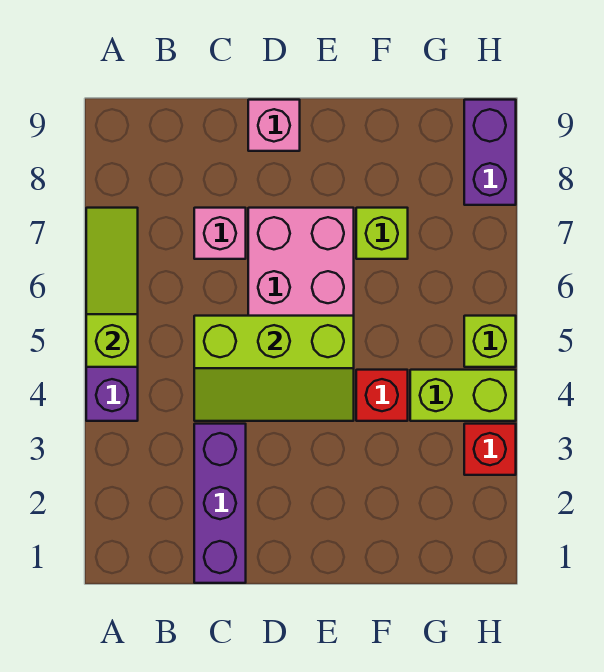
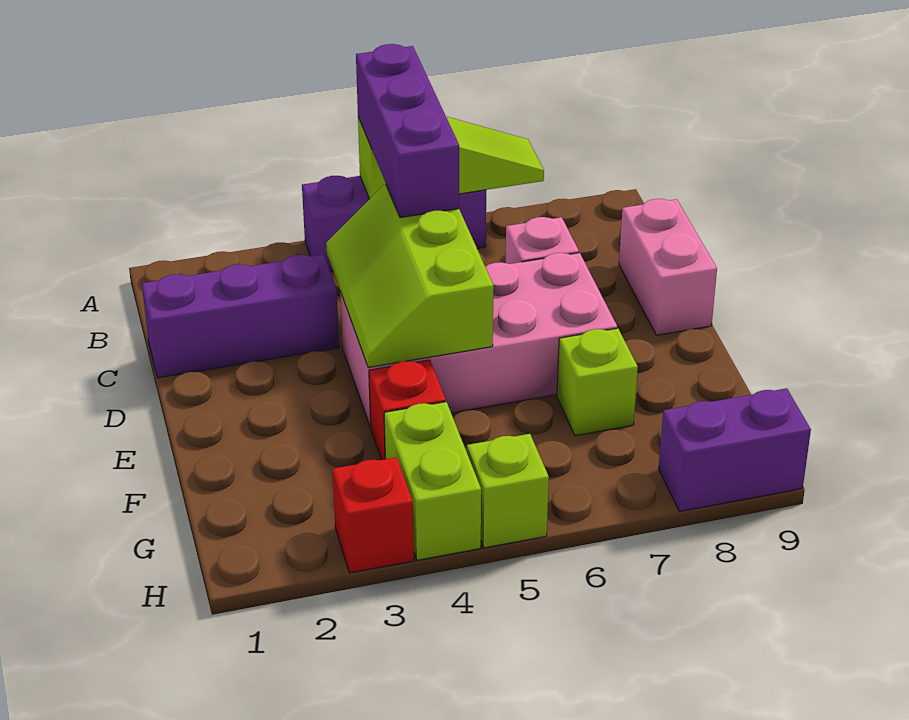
none -> purple 1x3 brick [356,44,459,218]
pink 1x1 brick [248,100,300,151] -> pink 1x2 brick [619,199,717,335]

